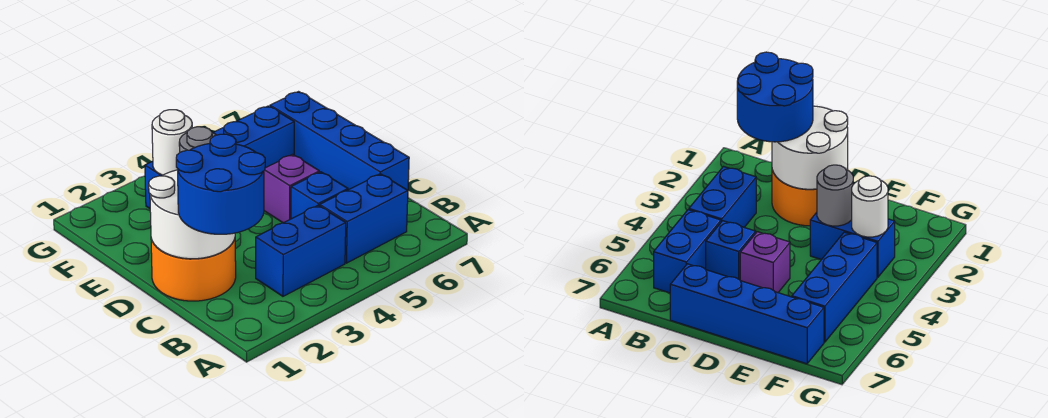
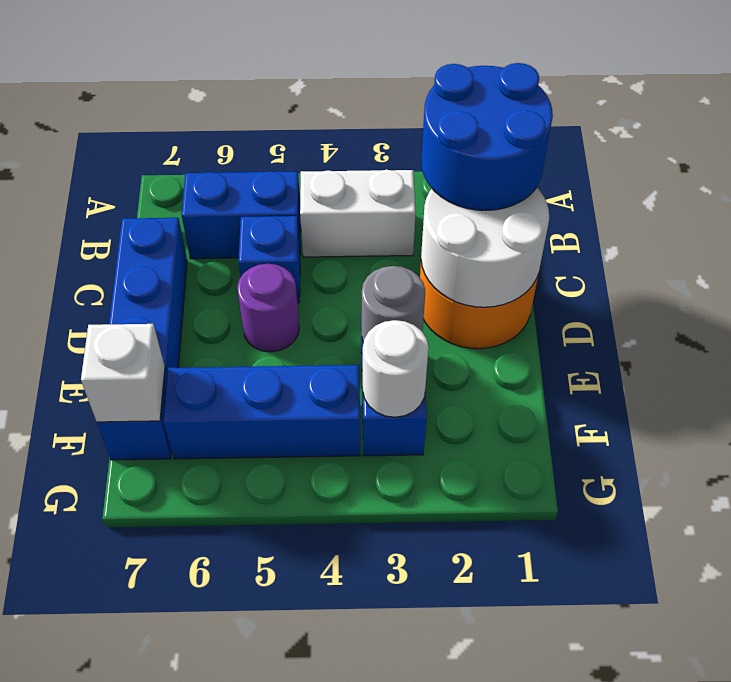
blue 1x2 brick [256,205,346,296] -> white 1x2 brick [300,170,416,257]
purple 1x1 brick [264,154,319,223] -> purple 1x1 round brick [237,264,299,352]
none -> white 1x1 brick [81,324,165,422]

